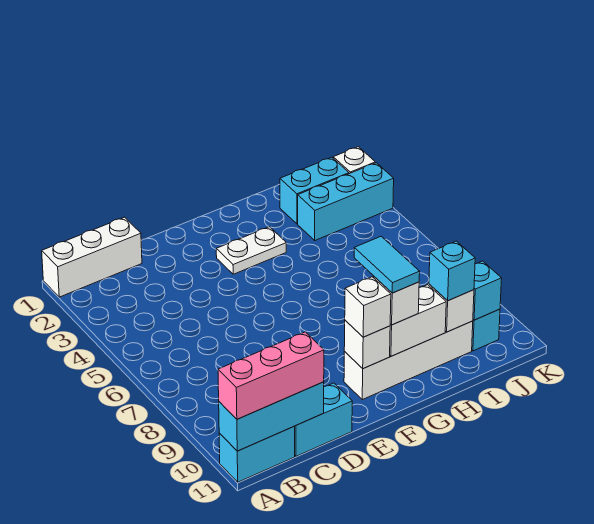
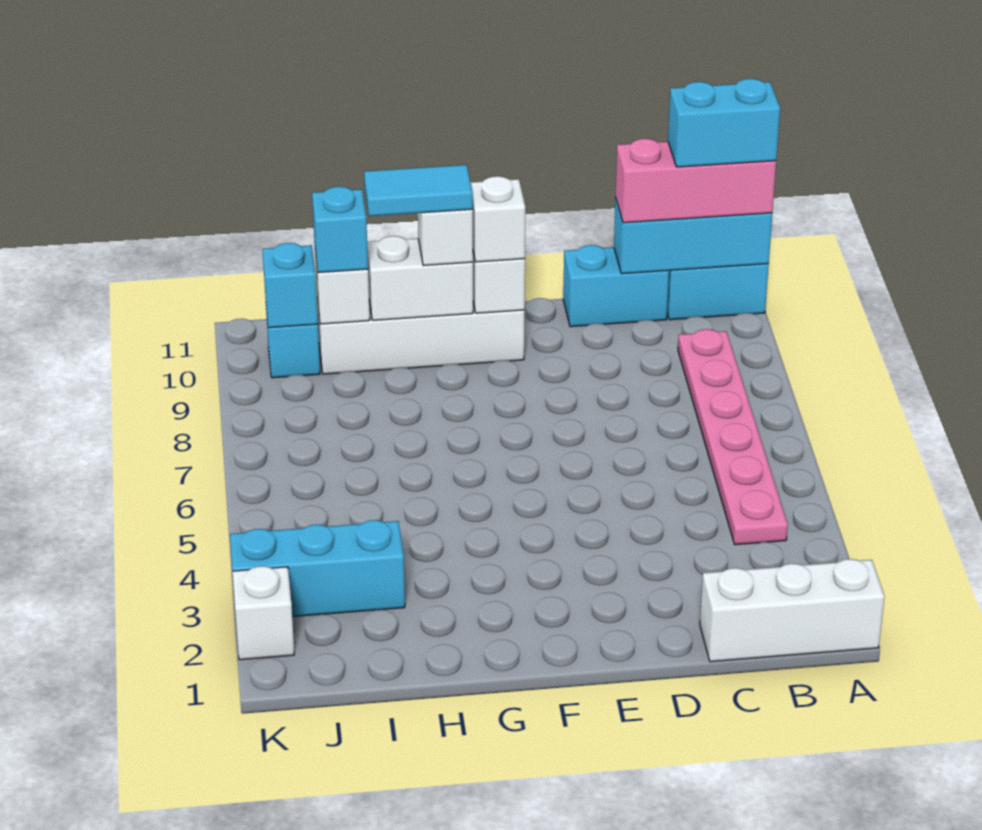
none -> pink 1x6 plate [678,329,788,545]
white 1x2 plate [216,227,286,274] -> none
cyan 1x2 tile [354,236,420,293] -> cyan 1x2 tile turned to [364,165,473,216]
cyan 1x2 brick [280,157,349,224] -> cyan 1x2 brick moved to [668,79,780,167]

